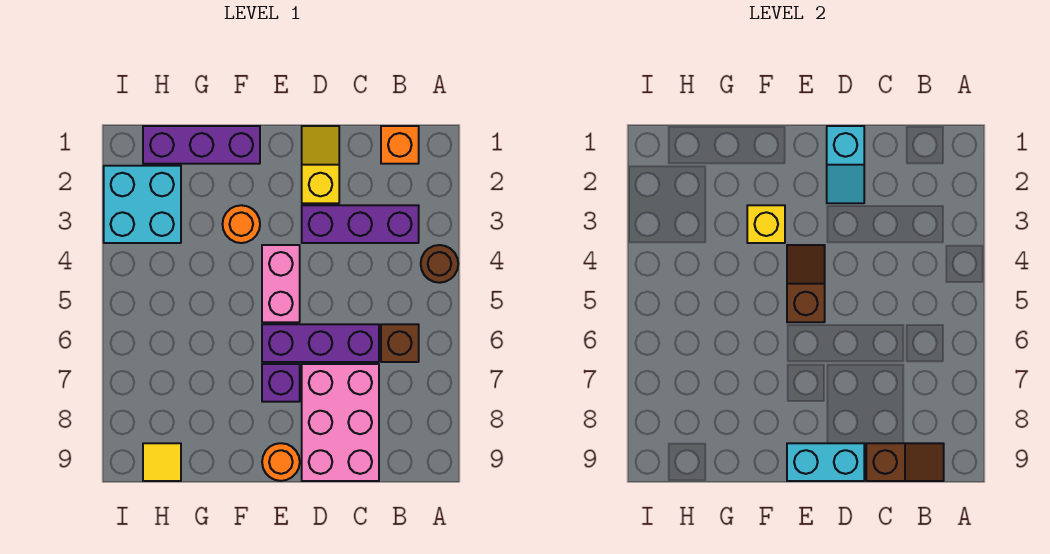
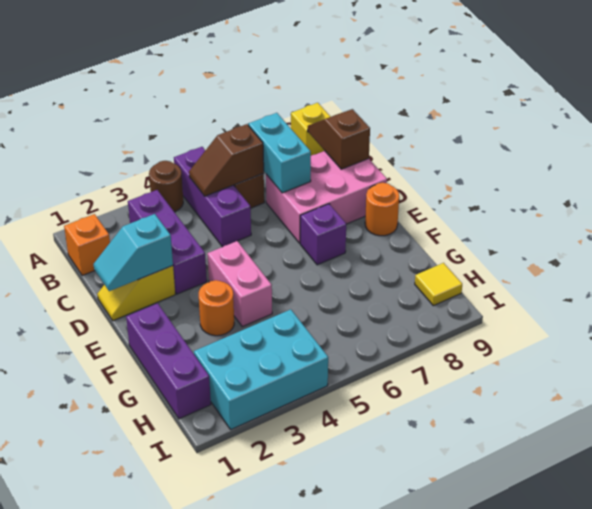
purple 1x3 brick [262,324,379,362] -> purple 1x3 brick moved to [174,147,251,247]
cyan 1x2 slope [827,126,864,203] -> cyan 1x2 slope turned to [94,214,173,291]
cyan 1x2 brick [787,443,864,481] -> cyan 1x2 brick moved to [249,113,311,193]
pink 1x2 brick [262,245,300,322] -> pink 1x2 brick turned to [207,241,272,327]
brown 1x2 slope [787,245,825,322] -> brown 1x2 slope moved to [189,124,264,196]
yellow 1x1 brick [747,205,785,243] -> yellow 1x1 brick moved to [291,103,330,156]
cyan 2x2 brick [104,166,181,243] -> cyan 2x3 brick [194,309,328,430]

